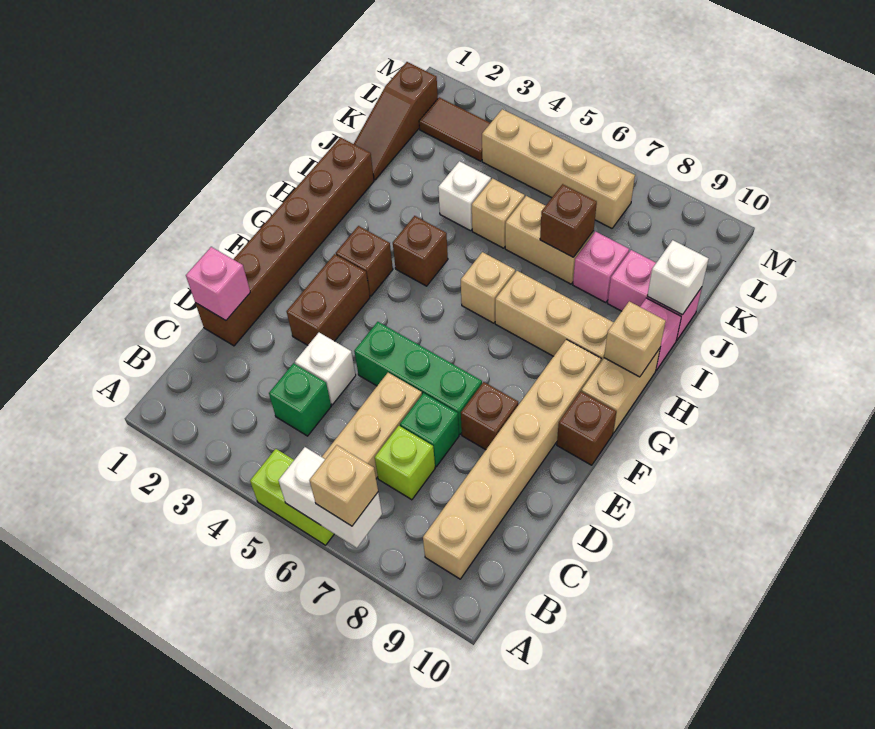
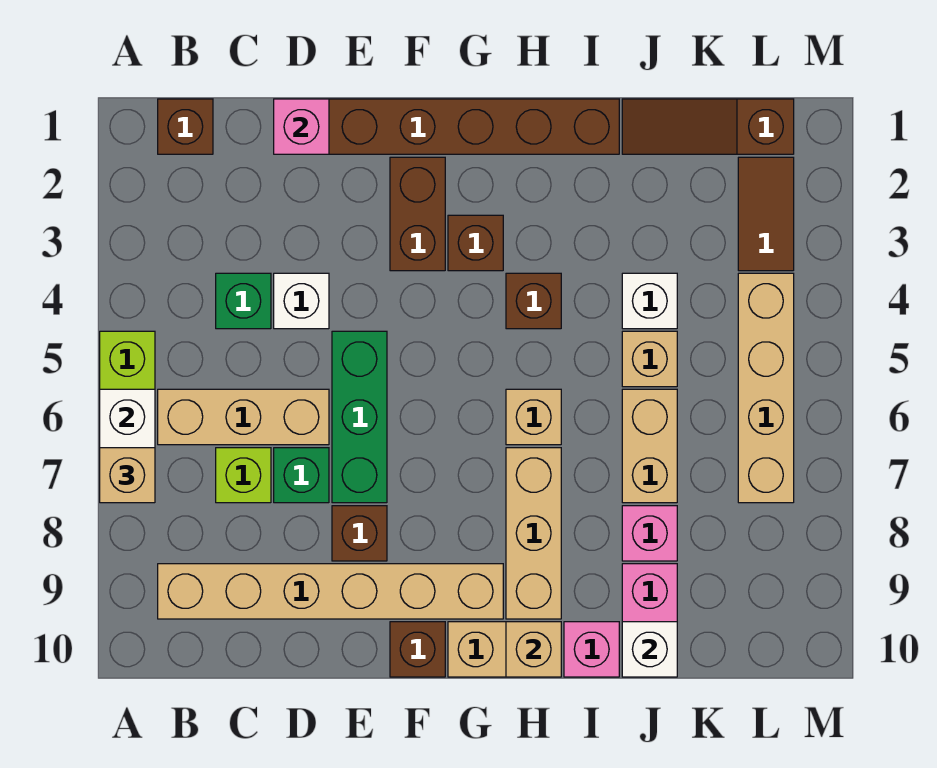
brown 1x2 brick [287,254,370,345] -> brown 1x2 brick turned to [390,157,445,271]
brown 1x1 brick [540,184,597,257] -> brown 1x1 brick moved to [158,99,213,154]

